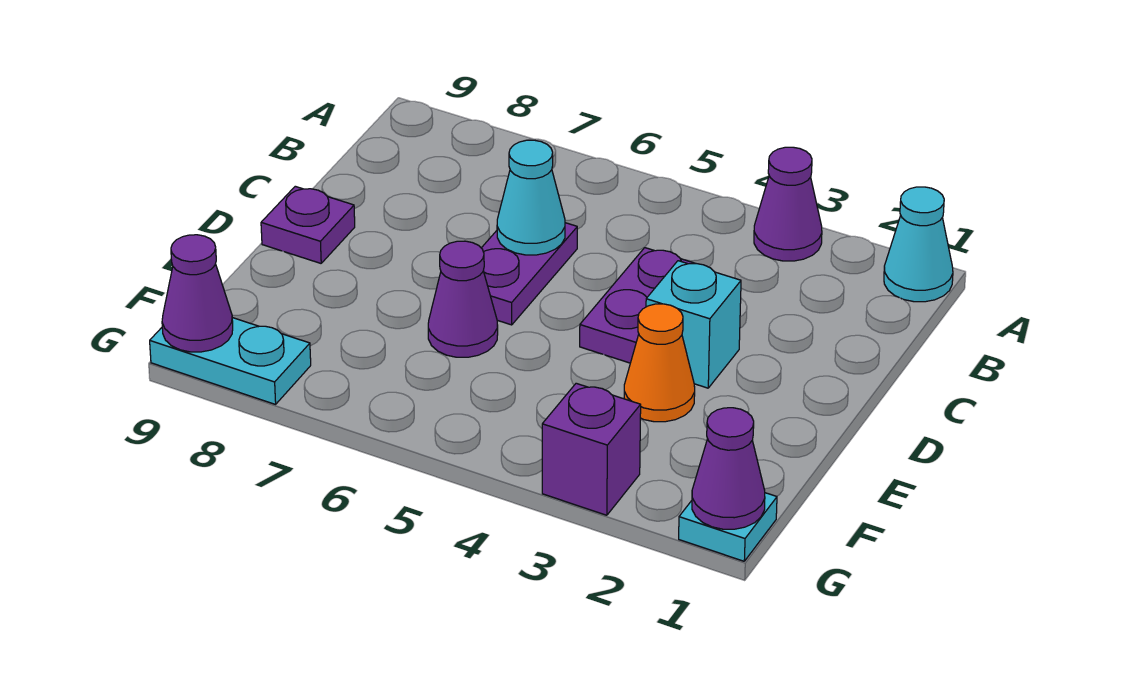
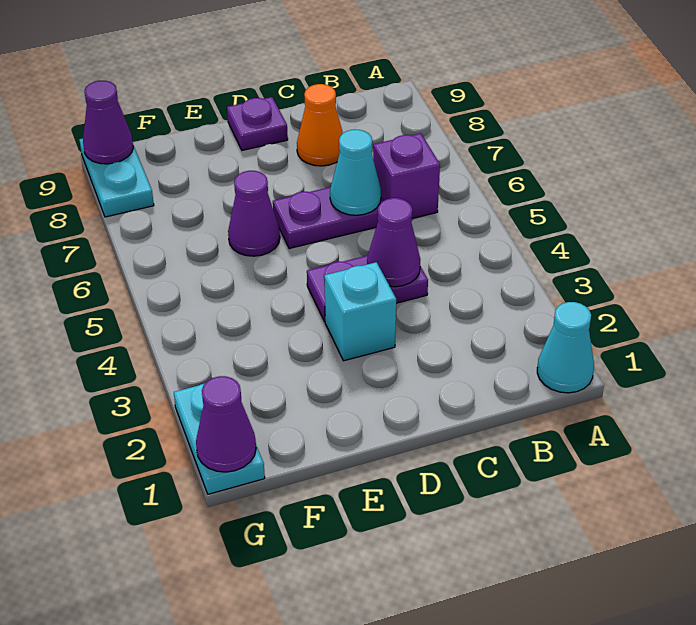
purple 1x1 cone [754,147,822,261] -> purple 1x1 cone moved to [367,198,421,287]
orange 1x1 cone [624,304,695,422] -> orange 1x1 cone moved to [297,84,343,166]
cyan 1x1 plate [679,493,777,561] -> cyan 1x2 plate [174,384,265,494]
purple 1x1 brick [542,383,641,515] -> purple 1x1 brick moved to [373,133,440,219]

